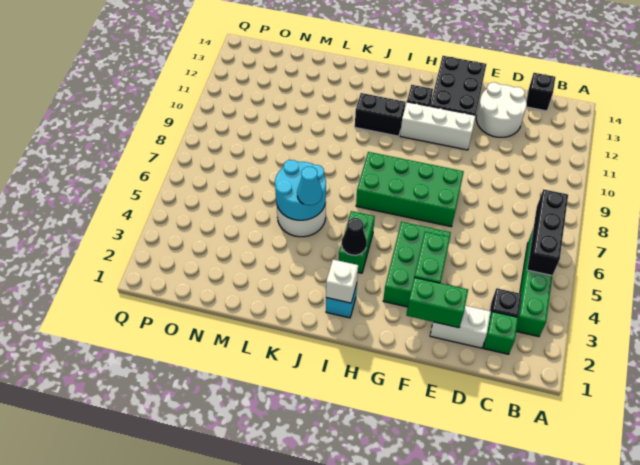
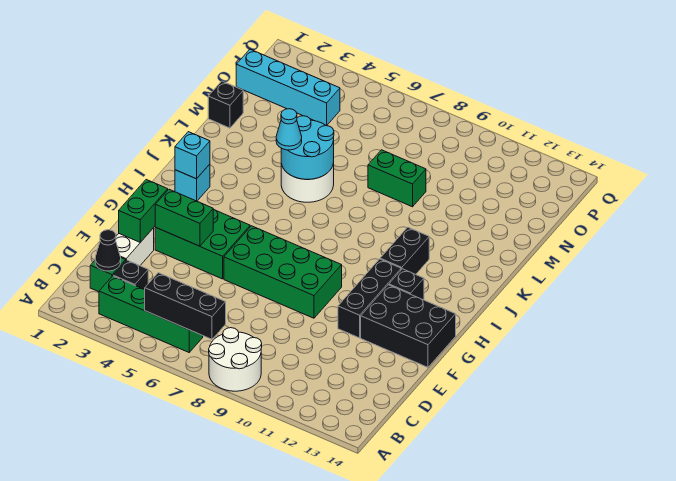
black 1x1 brick [526,73,555,111] -> black 1x1 brick moved to [208,81,243,128]
white 2x2 round brick [476,82,527,137] -> white 2x2 round brick moved to [209,328,262,391]
green 2x4 brick [356,152,464,227] -> green 2x4 brick turned to [224,226,342,318]
white 1x3 brick [400,102,476,150] -> black 1x3 brick [338,259,401,338]
white 1x1 brick [326,260,358,303] -> cyan 1x1 brick [175,132,210,179]
green 1x2 brick [339,211,375,273] -> green 1x2 brick moved to [368,150,426,207]
black 1x1 cone [342,218,367,255] -> black 1x1 cone moved to [95,230,121,271]
none -> cyan 1x4 brick [236,49,340,126]

